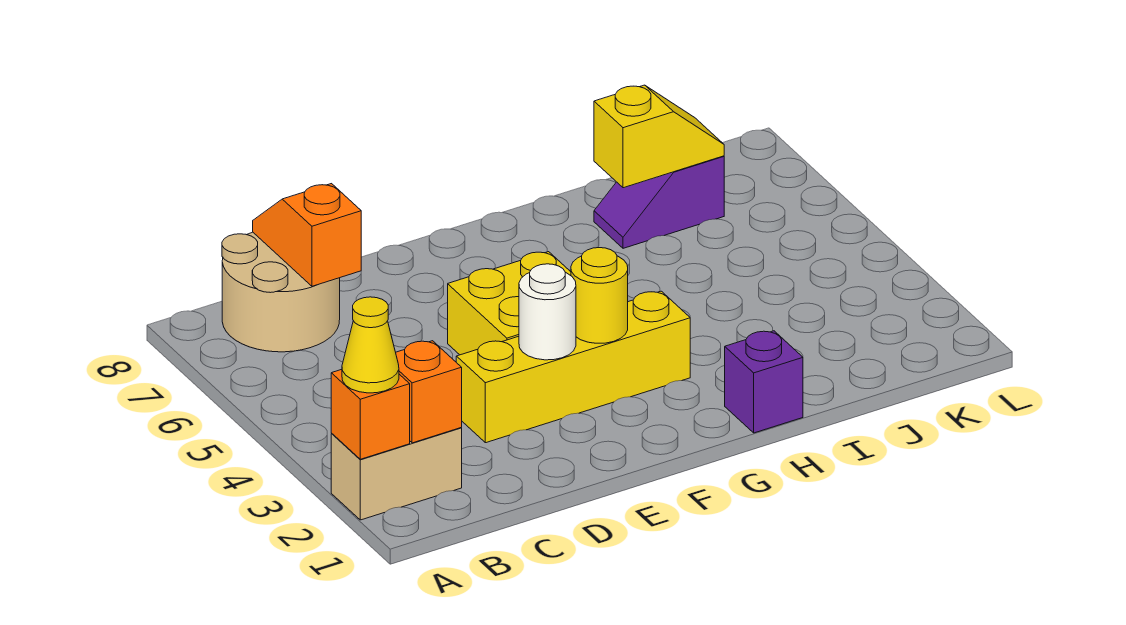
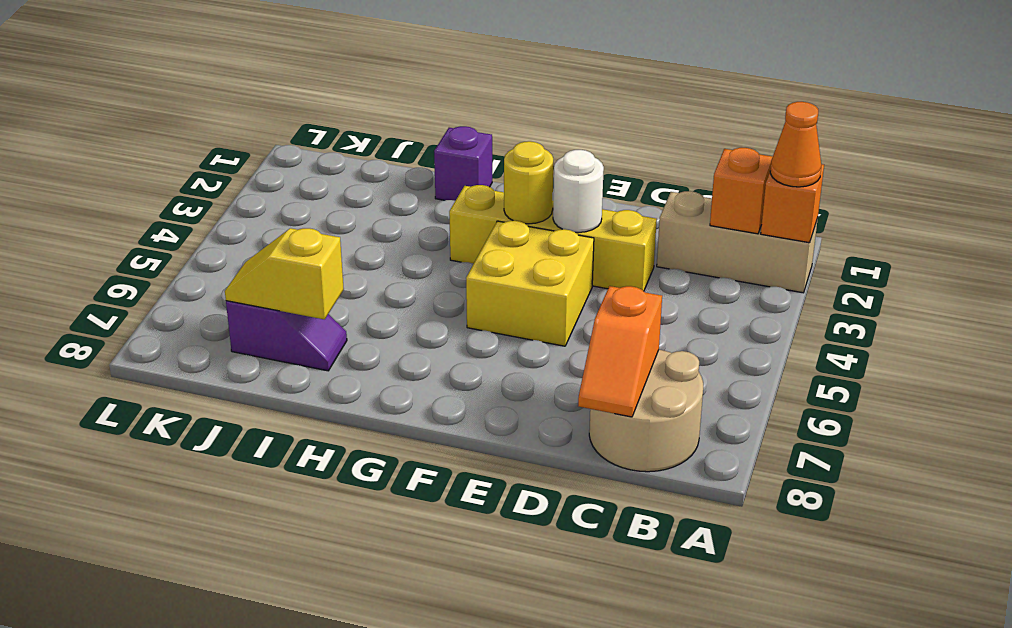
tan 1x2 brick [331,428,462,520] -> tan 1x3 brick [657,191,818,293]
yellow 1x1 cone [342,297,399,393] -> orange 1x1 cone [770,102,821,187]

